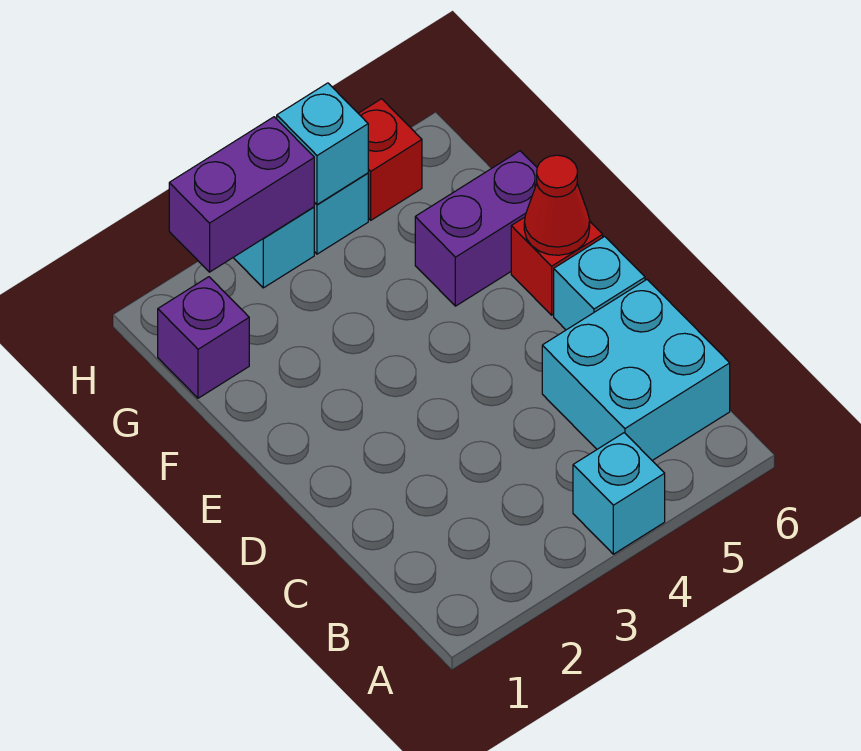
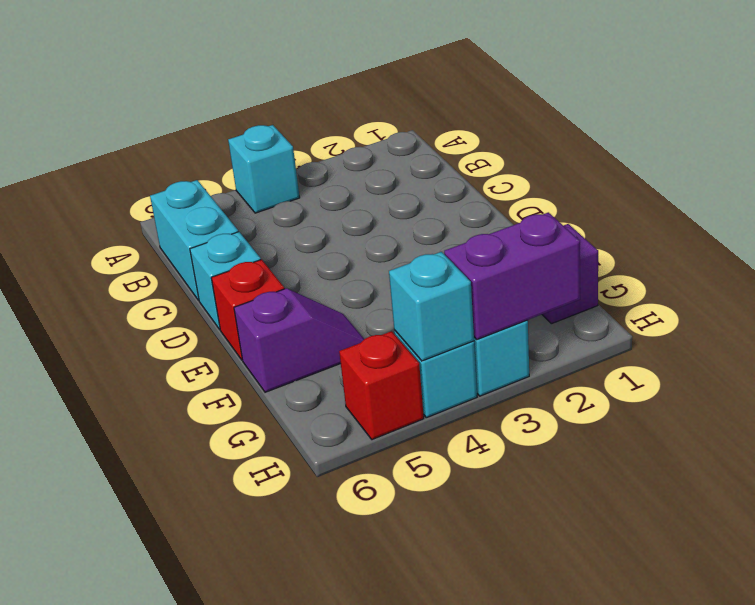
cyan 2x2 brick [542,280,730,460] -> cyan 1x2 brick [150,180,238,300]
red 1x1 cone [524,155,590,255] -> none
purple 1x2 brick [415,151,537,306] -> purple 1x2 slope [234,288,364,392]

